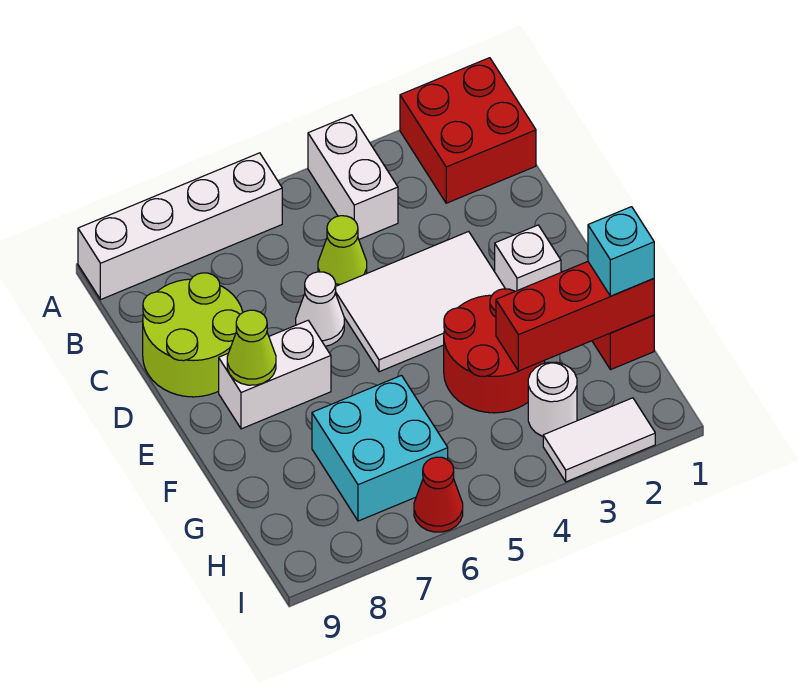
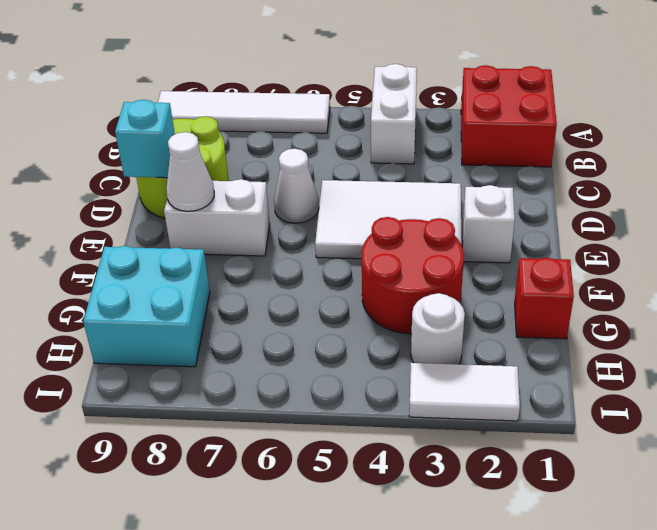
white 1x4 brick [78,153,282,300] -> white 1x4 tile [158,91,330,133]
lime 1x1 cone [318,216,367,286] -> none
lime 1x1 cone [227,310,276,385] -> white 1x1 cone [167,132,214,211]
red 1x3 brick [496,262,654,371] -> none
cyan 1x1 brick [588,207,654,296] -> cyan 1x1 brick moved to [115,100,175,178]
cyan 2x2 brick [312,375,448,521] -> cyan 2x2 brick moved to [83,246,210,367]
red 1x1 cone [414,457,463,532] -> none

